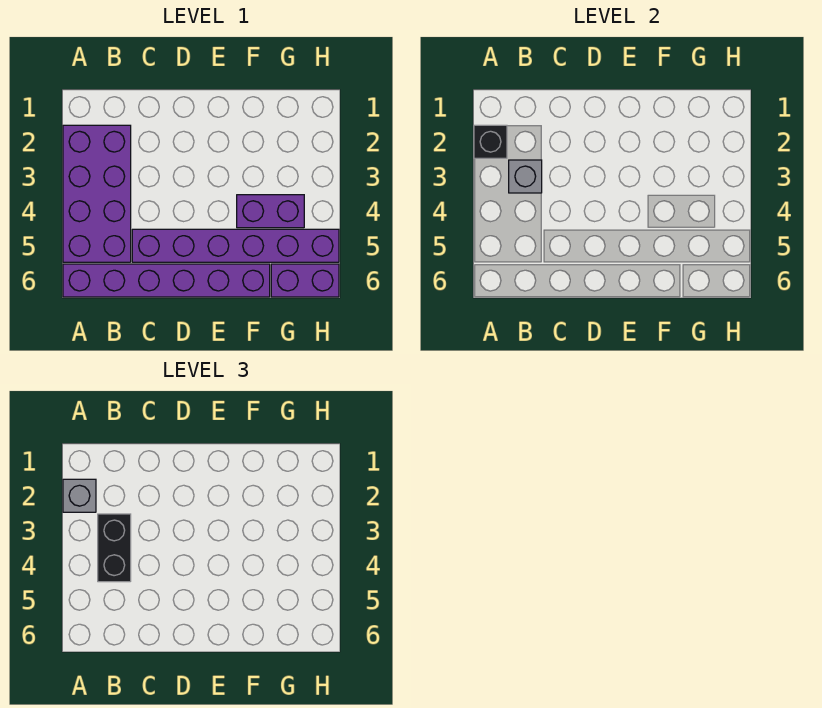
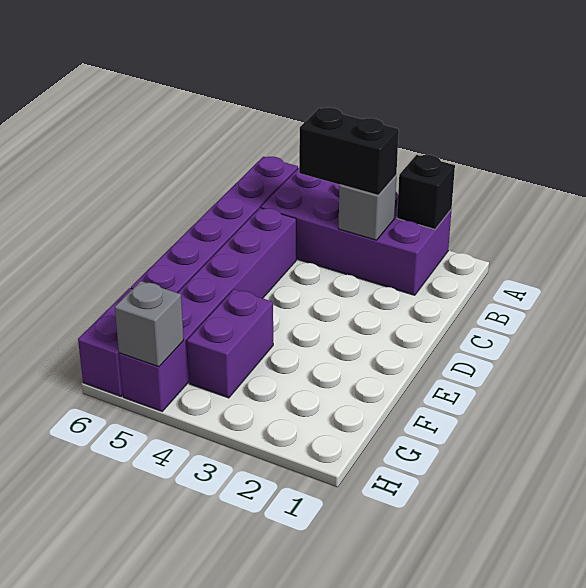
grey 1x1 brick [63,479,96,512] -> grey 1x1 brick moved to [115,281,184,367]

